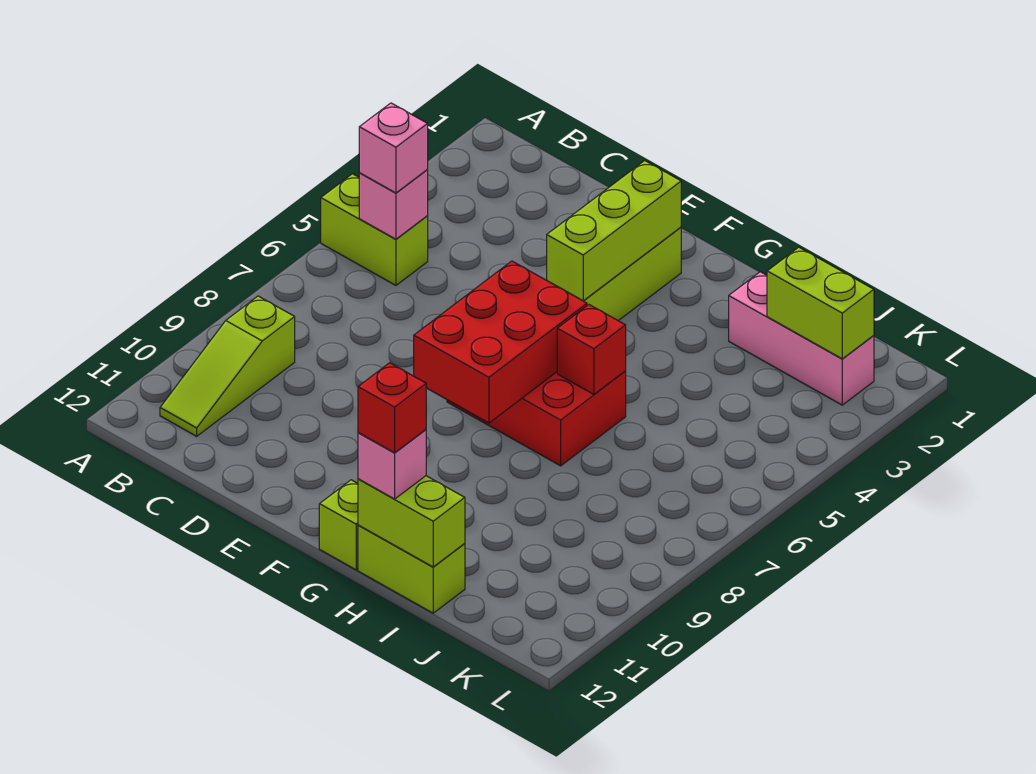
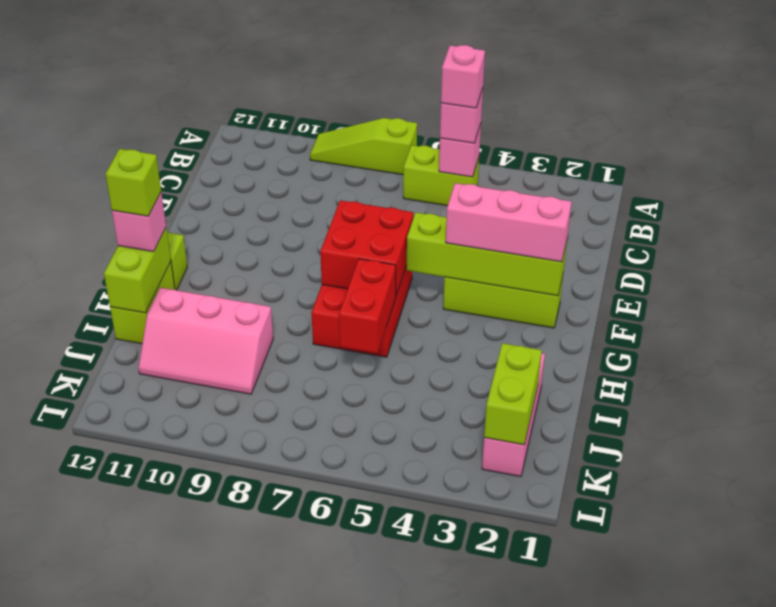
lime 1x2 brick [321,174,428,285] -> lime 1x2 brick turned to [403,145,479,206]
none -> pink 1x1 brick [441,45,485,108]
lime 1x3 slope [160,296,295,436] -> lime 1x3 slope moved to [310,118,417,175]
lime 1x3 brick [547,160,681,301] -> lime 1x4 brick [406,212,567,296]
none -> pink 1x3 brick [446,183,571,262]
red 2x3 brick [414,261,587,423] -> red 2x2 brick [320,200,413,295]
red 1x1 brick [557,305,626,394] -> red 1x2 brick [339,259,396,353]
red 1x1 brick [358,363,426,453] -> lime 1x1 brick [106,149,161,216]
none -> pink 2x3 slope [138,288,273,394]

